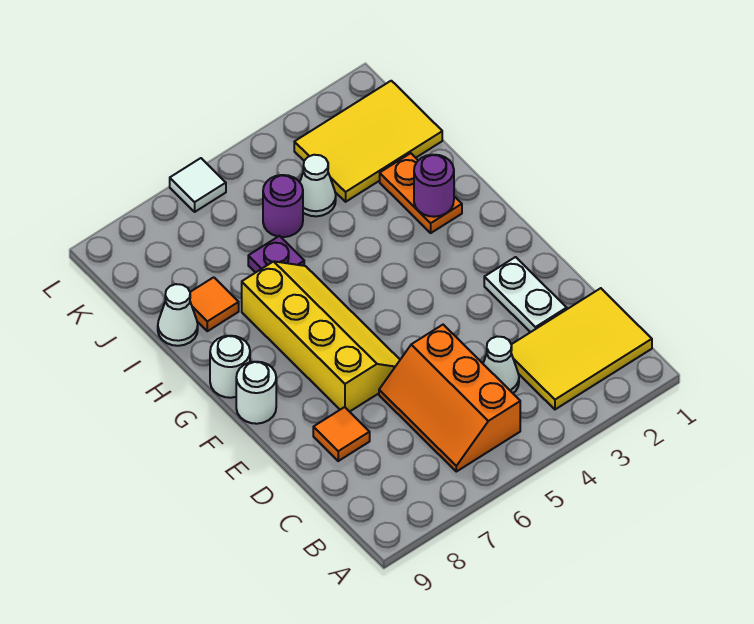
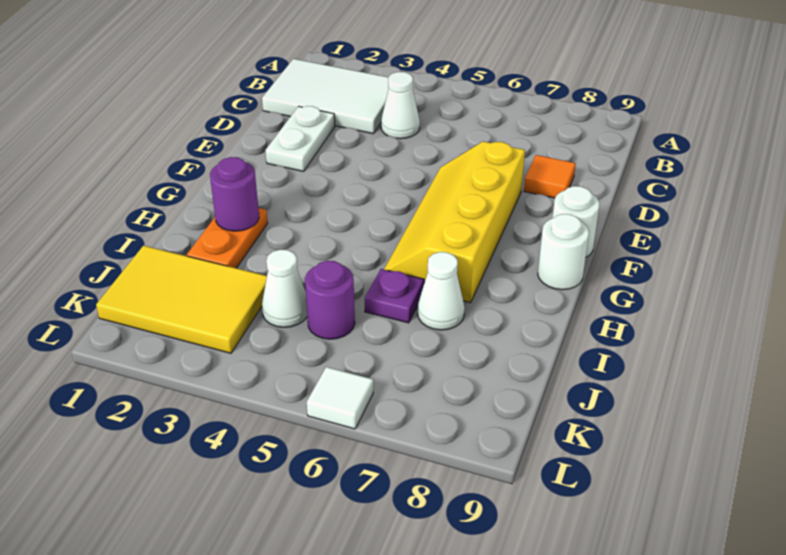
yellow 2x3 tile [511,288,652,409] -> white 2x3 tile [262,59,389,134]
orange 2x3 slope [379,325,520,472] -> none
orange 1x1 tile [190,277,239,331] -> none
white 1x1 cone [158,284,198,346] -> white 1x1 cone moved to [418,252,465,330]

